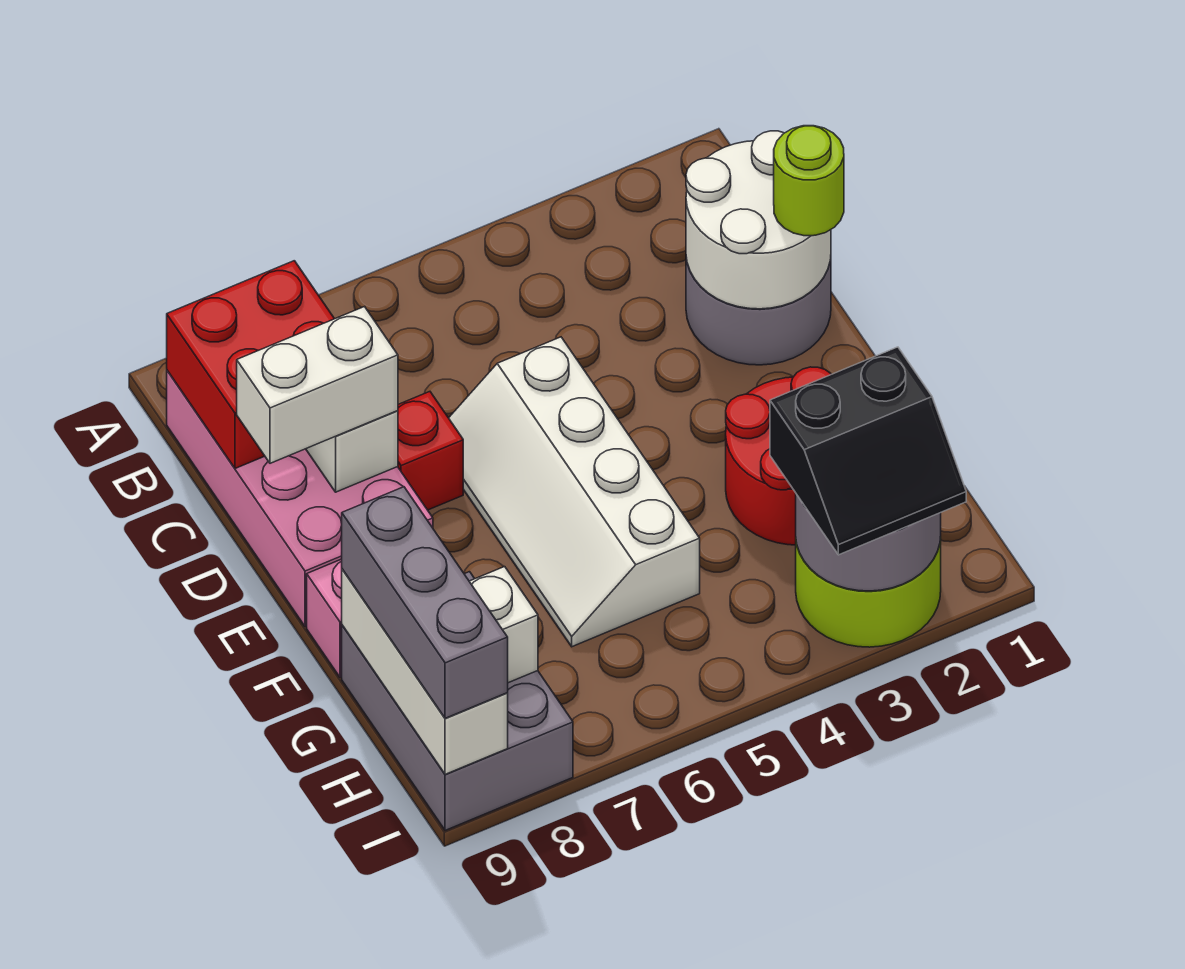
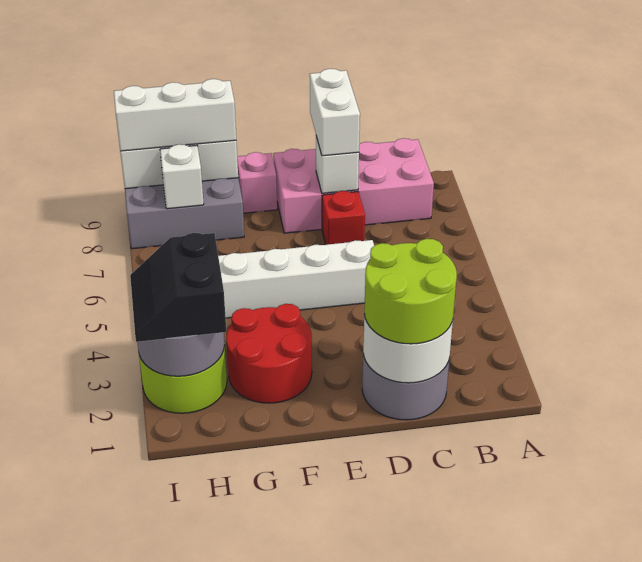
red 2x2 brick [167,261,334,468] -> none
lime 1x1 round brick [774,126,844,236] -> lime 2x2 round brick [364,239,457,344]
grey 1x3 brick [342,487,508,718] -> white 1x3 brick [114,79,236,151]

